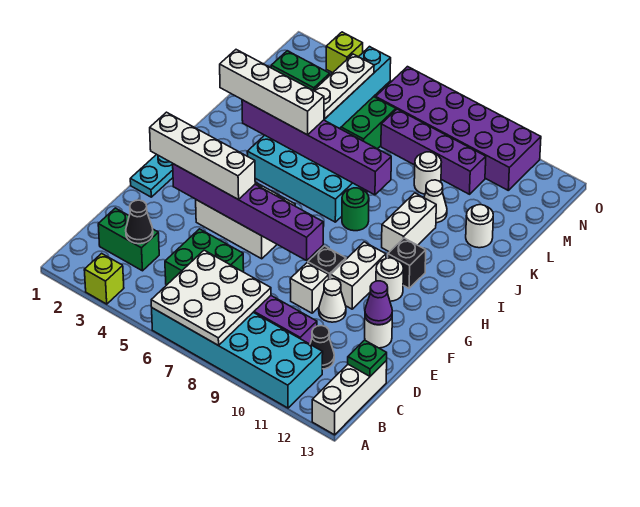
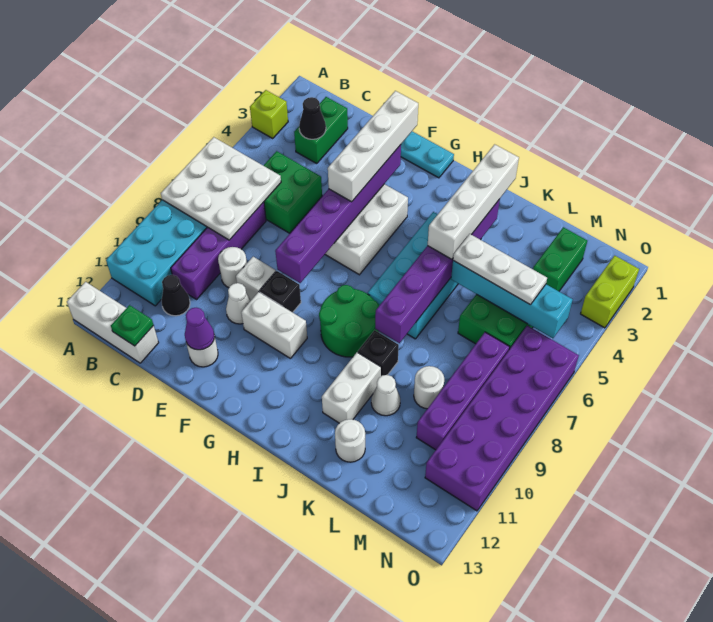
white 1x1 round brick [376,258,403,301] -> white 1x1 round brick moved to [218,247,247,288]
black 1x1 brick [388,238,426,288] -> black 1x1 brick moved to [358,330,399,376]
green 1x1 round brick [342,188,369,231] -> green 2x2 round brick [319,285,379,357]
white 1x2 brick [382,193,436,252] -> white 1x2 brick turned to [322,352,381,423]
lime 1x1 brick [326,32,363,73] -> lime 1x2 brick [581,256,639,328]

